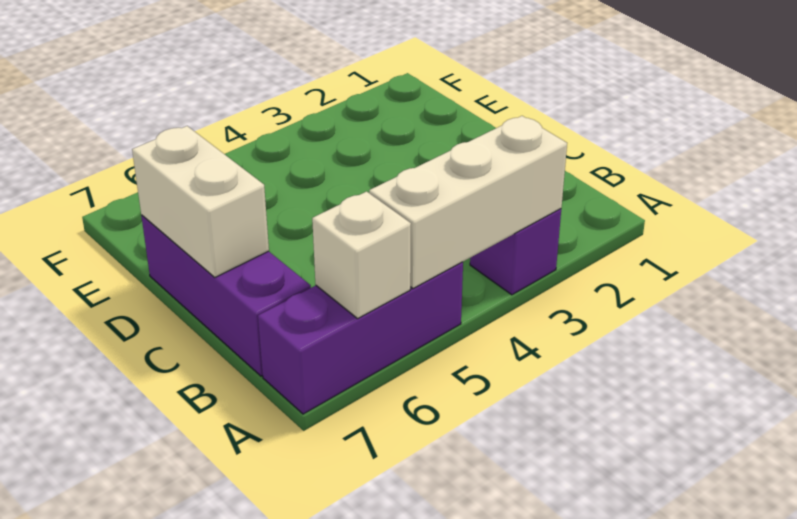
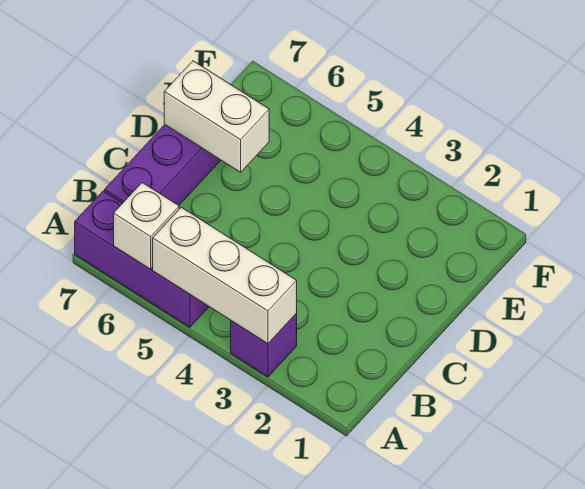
white 1x2 brick [132,126,269,278] -> white 1x2 brick turned to [164,61,269,172]

